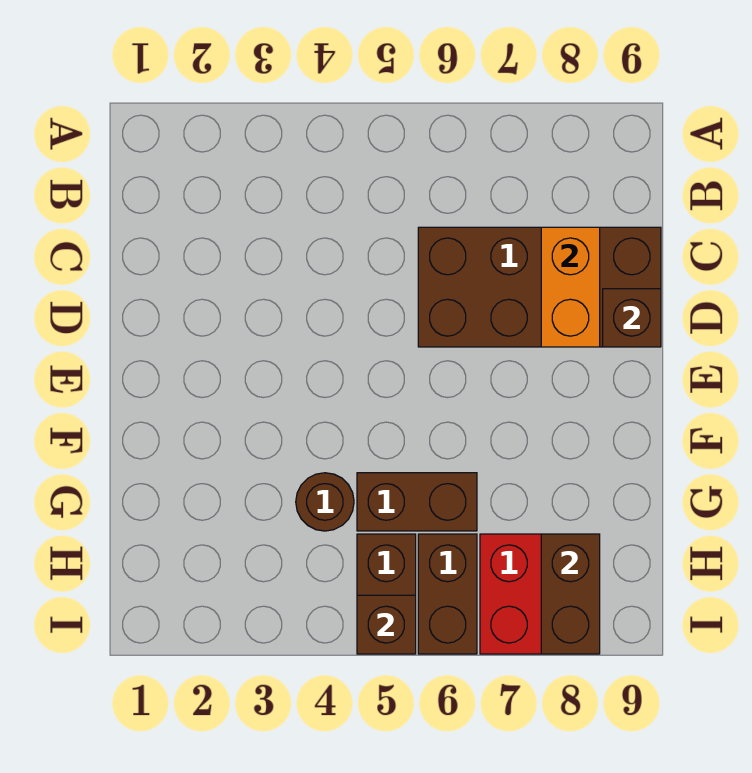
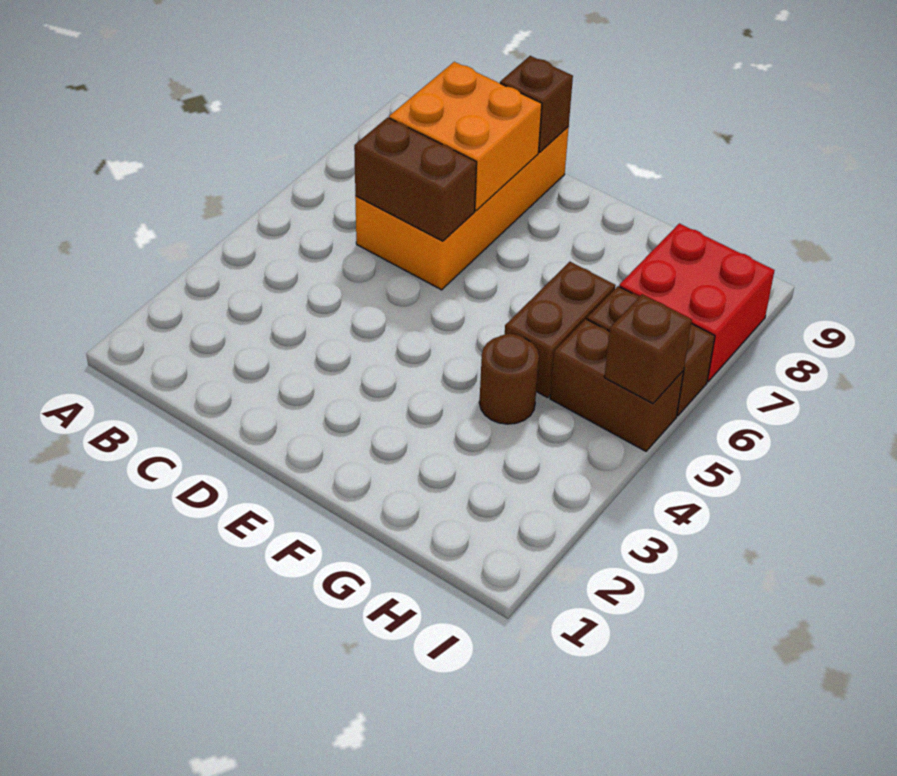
brown 2x4 brick [418,227,661,347] -> orange 2x4 brick [355,127,569,290]
orange 1x2 brick [541,227,600,347] -> orange 2x2 brick [389,62,542,211]
brown 1x2 brick [541,534,600,654] -> brown 1x2 brick moved to [354,117,477,241]

